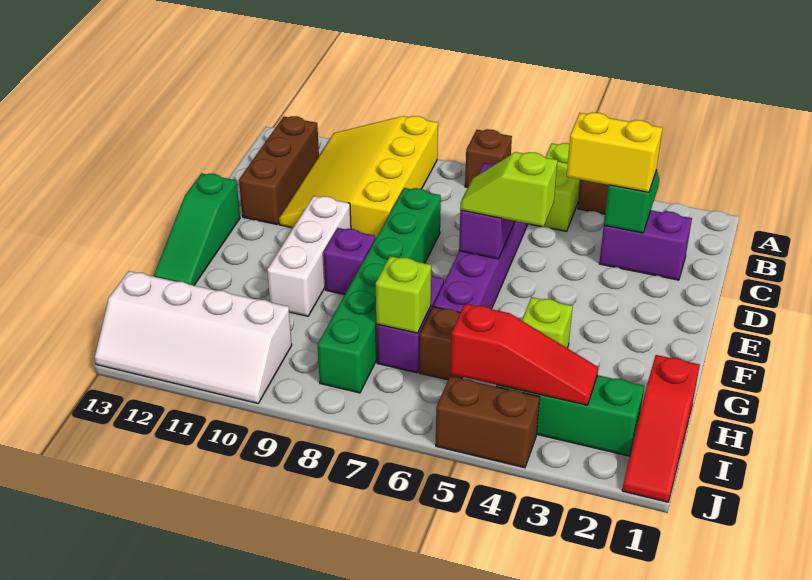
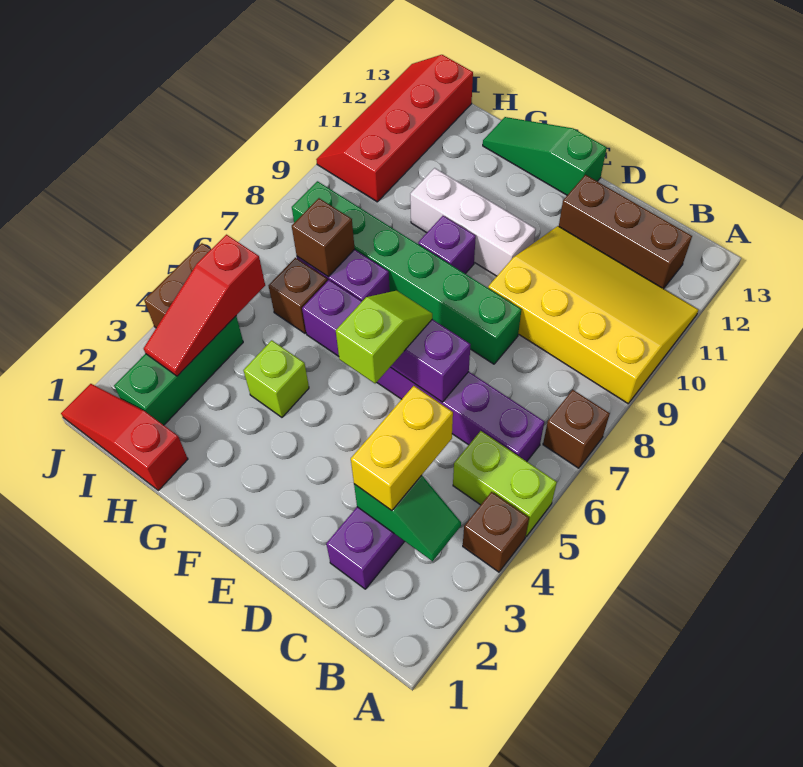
lime 1x1 brick [376,256,431,333] -> brown 1x1 brick [292,198,355,277]
white 2x4 slope [95,271,292,403] -> red 2x4 slope [316,55,473,202]

